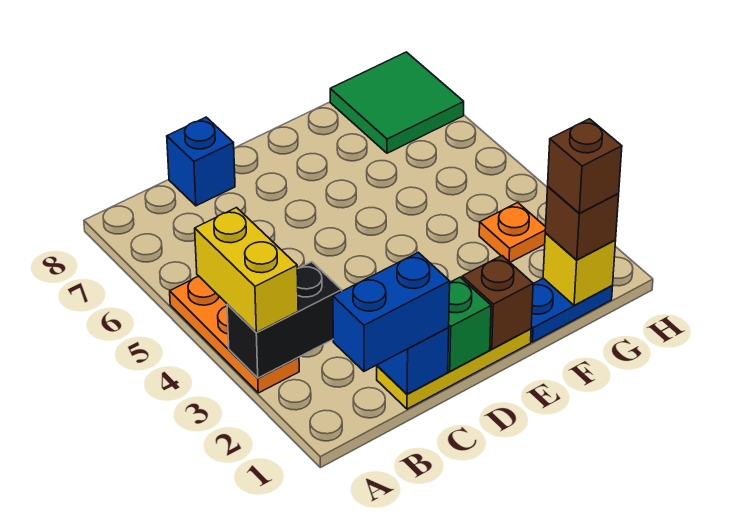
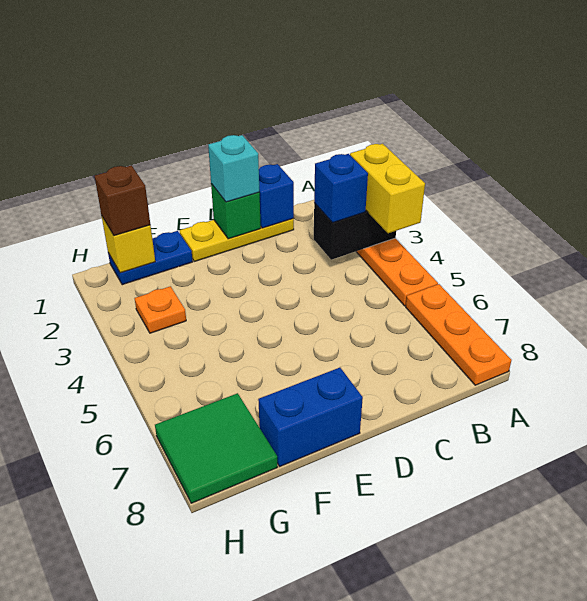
none -> orange 1x3 plate [406,284,511,385]
blue 1x2 brick [333,252,450,371] -> blue 1x2 brick moved to [258,368,363,466]
blue 1x1 brick [167,117,235,206] -> blue 1x1 brick moved to [314,154,368,223]
none -> cyan 1x1 brick [208,135,259,202]
brown 1x1 brick [462,256,533,349] -> none
brown 1x1 brick [548,119,622,213] -> none

